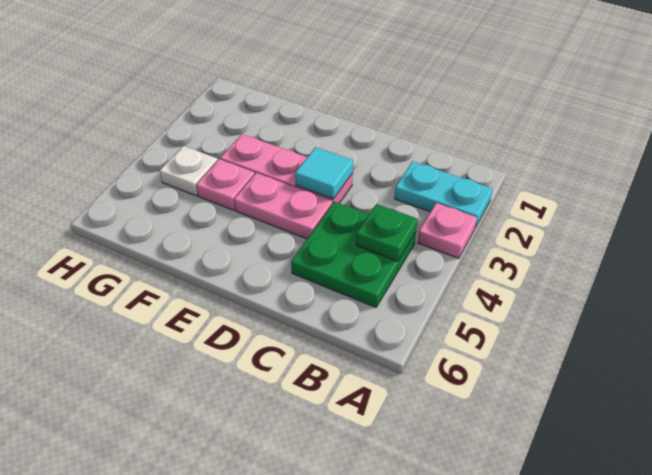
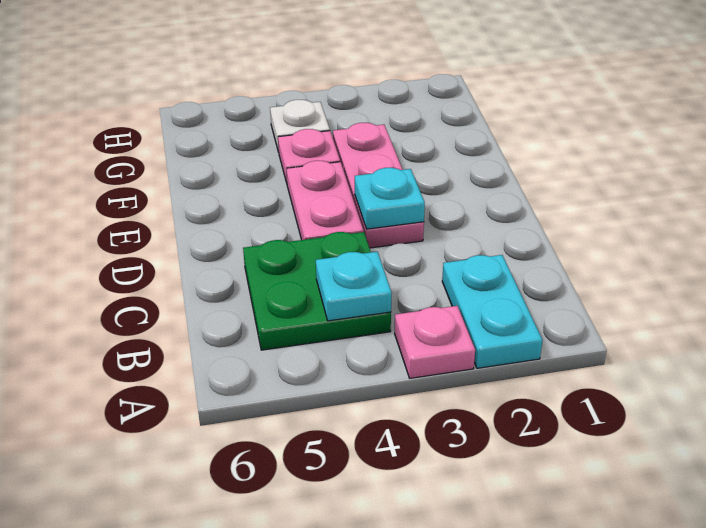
green 1x1 plate [356,204,418,261] -> cyan 1x1 plate [316,252,392,321]
cyan 1x1 tile [295,147,353,199] -> cyan 1x1 plate [355,168,425,229]

